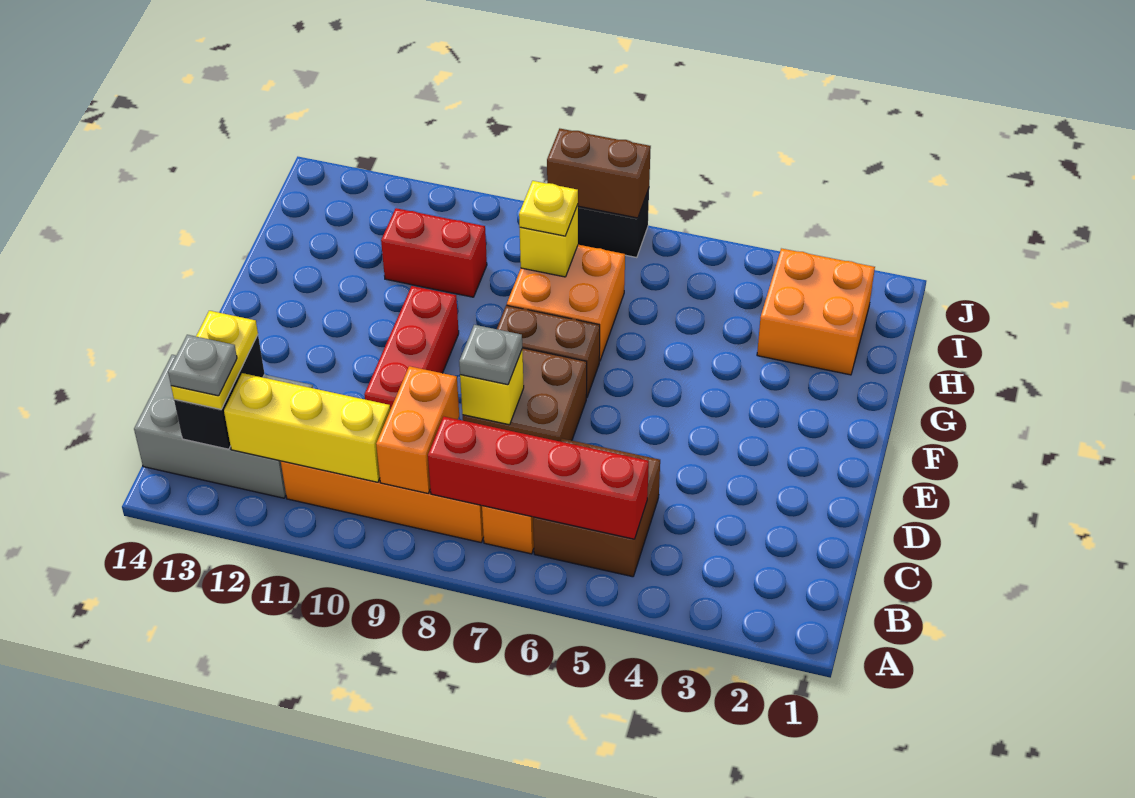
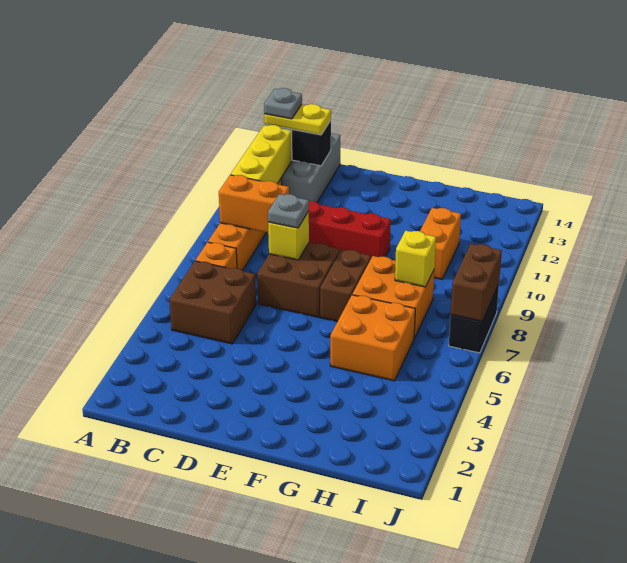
red 1x4 brick [428,416,649,539] -> none
orange 2x2 brick [757,248,875,375] -> orange 2x2 brick moved to [330,295,415,381]
yellow 1x1 plate [519,181,578,236] -> none
red 1x2 brick [381,208,487,297] -> orange 1x2 brick [420,208,461,279]

